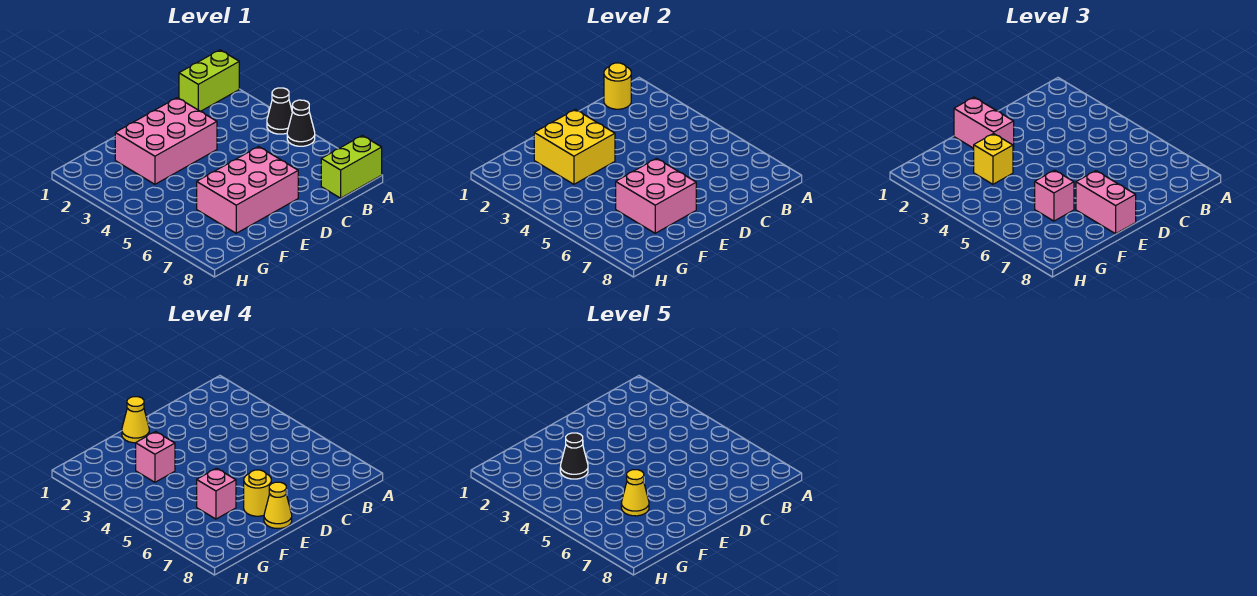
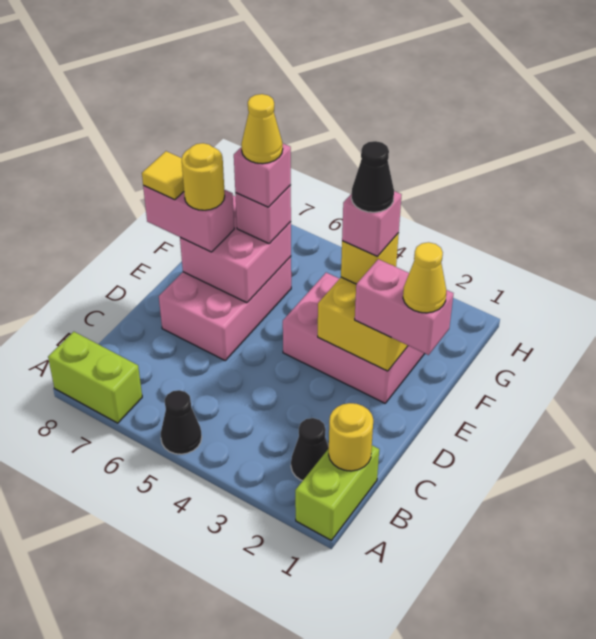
black 1x1 cone [267,88,292,134] -> black 1x1 cone moved to [291,418,329,481]
lime 1x2 brick [321,136,382,198] -> lime 1x2 brick turned to [48,332,142,423]
pink 2x3 brick [115,98,217,184] -> pink 2x3 brick turned to [283,273,425,403]
yellow 1x1 cone [264,482,292,528] -> yellow 1x1 tile [142,151,184,200]

